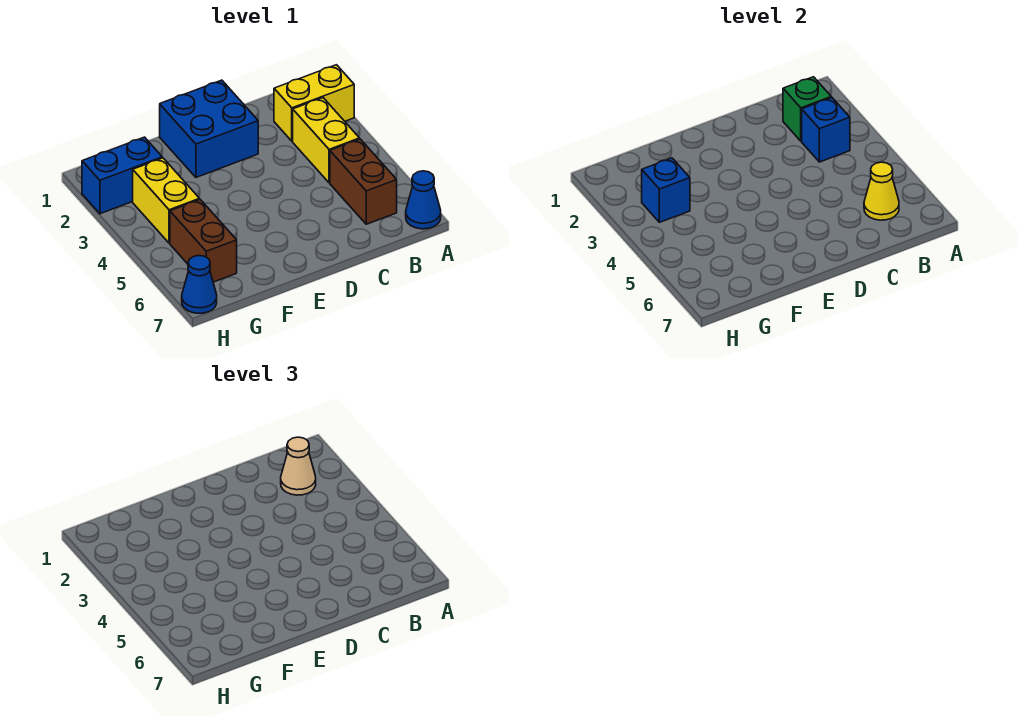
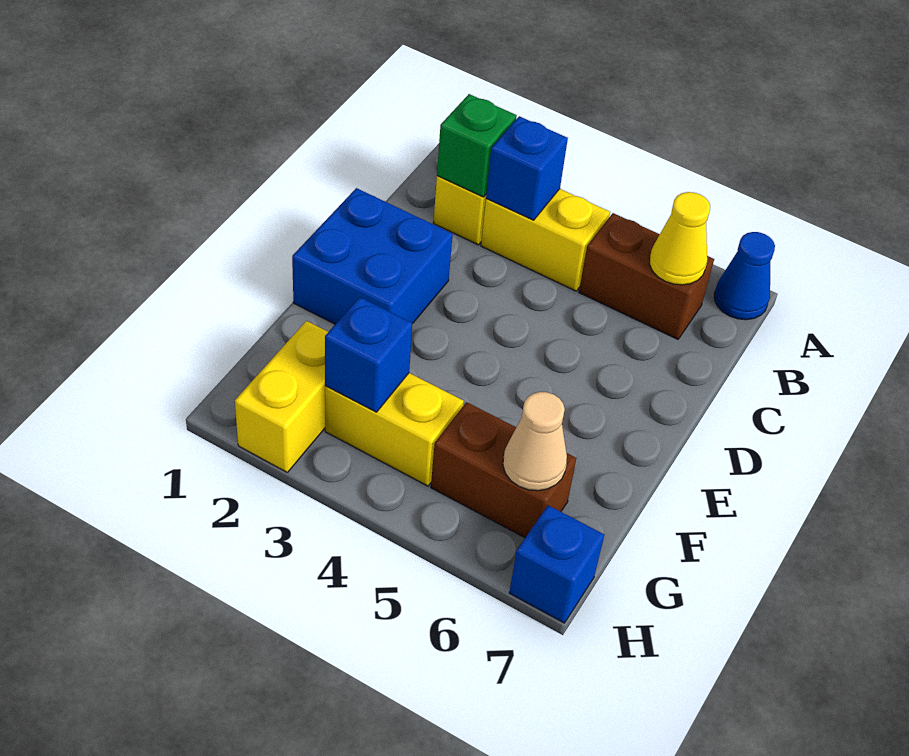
tan 1x1 cone [281,437,316,495] -> tan 1x1 cone moved to [503,392,567,491]
blue 1x2 brick [82,137,162,214] -> yellow 1x2 brick [235,321,328,472]
blue 1x1 cone [182,255,217,313] -> blue 1x1 brick [509,505,604,623]

